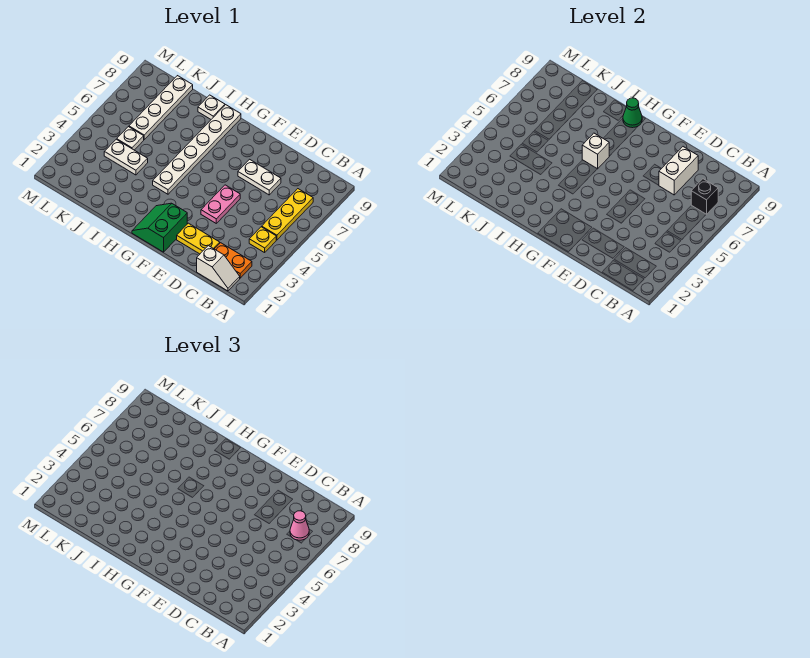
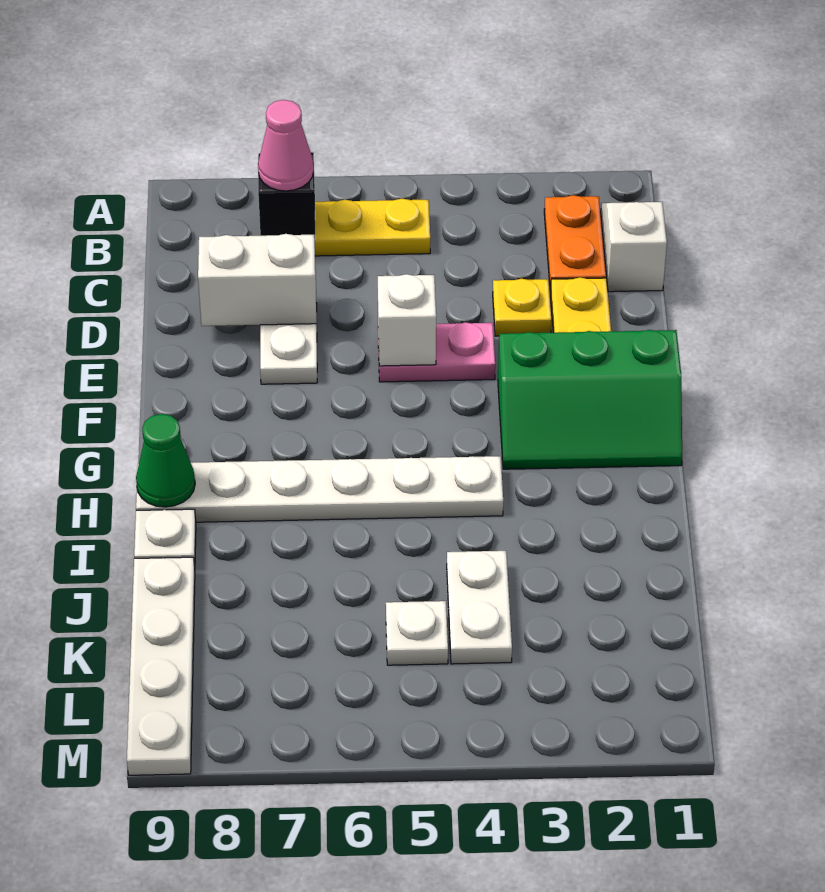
yellow 1x1 plate [249,227,276,253] -> yellow 1x1 plate moved to [493,279,551,336]
green 2x2 slope [132,203,187,252] -> green 2x3 slope [498,330,682,469]
white 1x1 brick [582,133,609,169] -> white 1x1 brick moved to [378,274,436,366]
white 1x4 plate [129,76,193,139] -> white 1x4 plate turned to [127,557,195,775]

